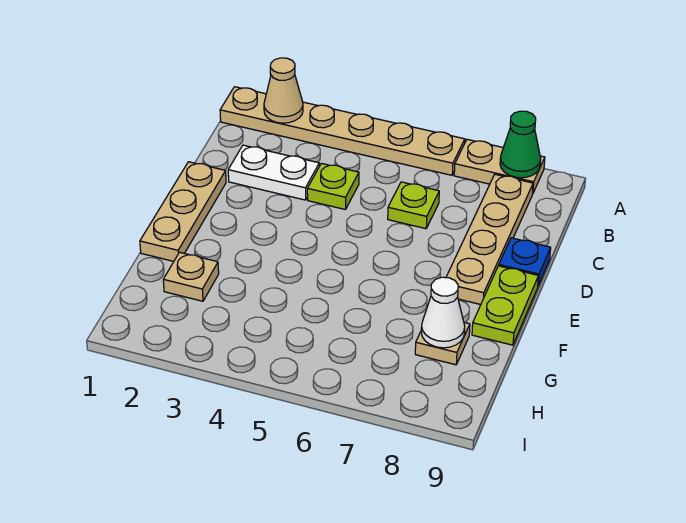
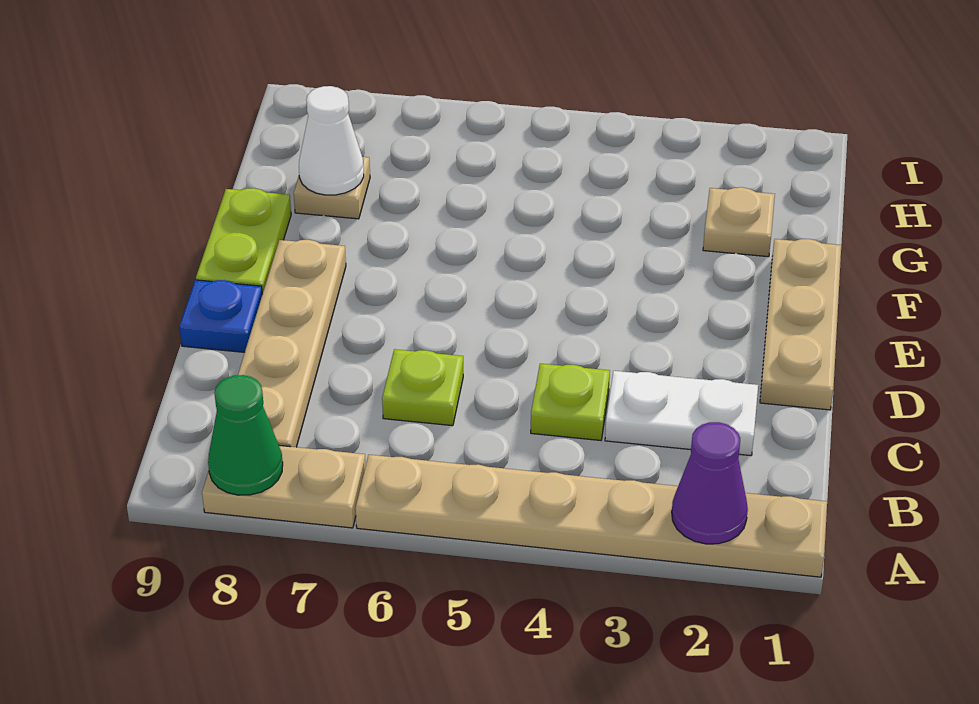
tan 1x1 cone [264,58,303,123] -> purple 1x1 cone [672,422,748,544]

